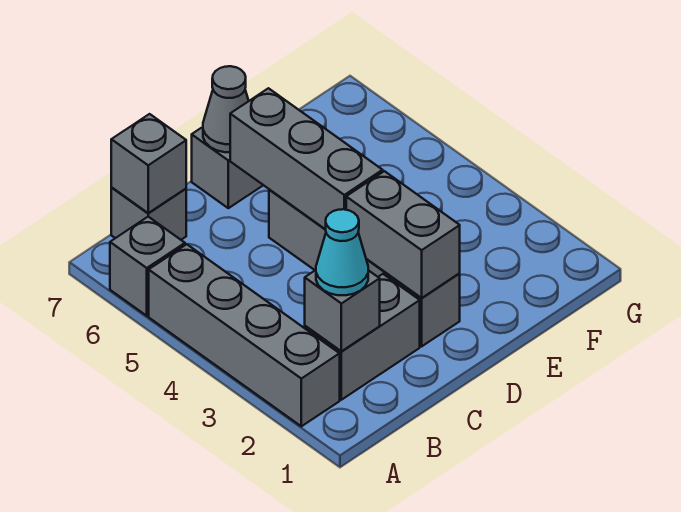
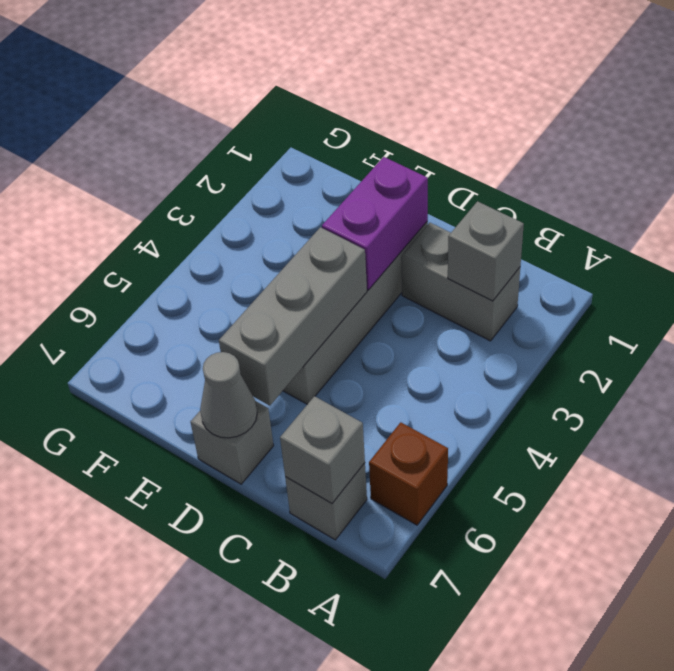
grey 1x4 brick [149,244,340,426] -> none
grey 1x1 brick [110,217,185,316] -> brown 1x1 brick [369,422,448,525]
cyan 1x1 cone [316,209,368,295] -> none
grey 1x2 brick [346,171,460,298] -> purple 1x2 brick [322,157,428,290]

